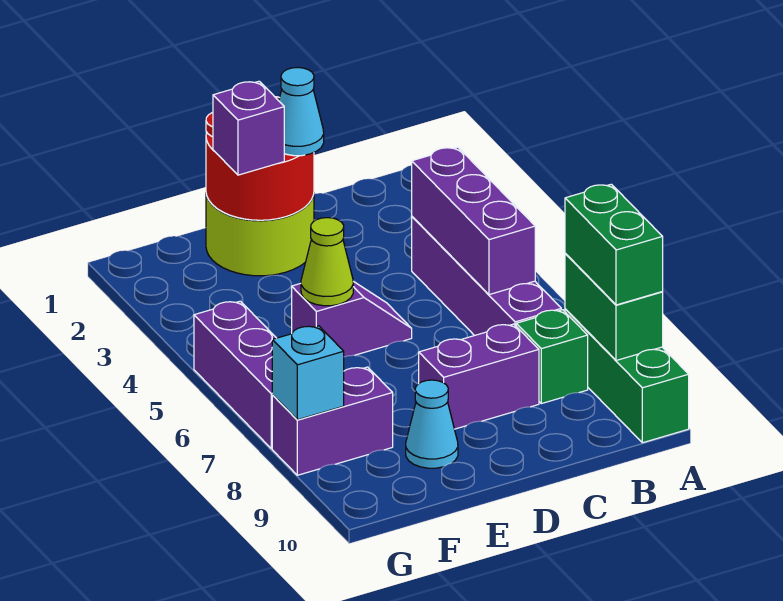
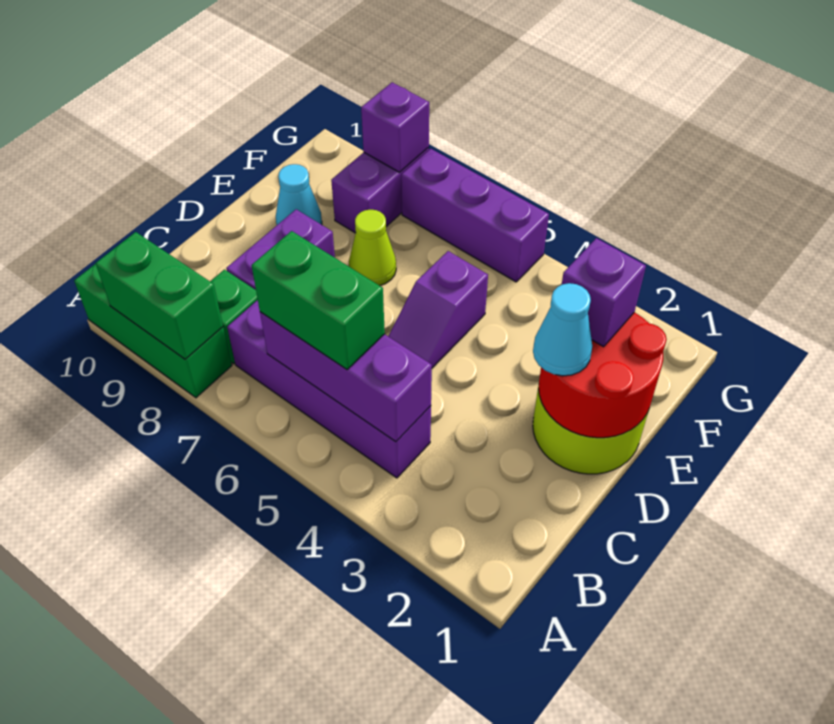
green 1x2 brick [565,184,663,305] -> green 1x2 brick moved to [252,231,385,369]
lime 1x1 cone [301,218,353,306] -> lime 1x1 cone moved to [349,210,396,286]
cyan 1x1 brick [272,326,344,420] -> purple 1x1 brick [361,82,429,172]

